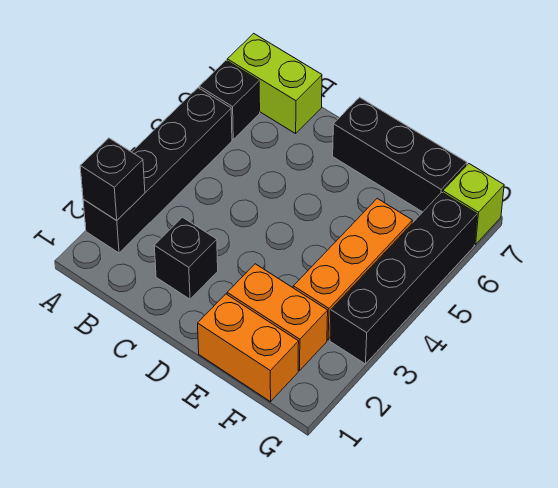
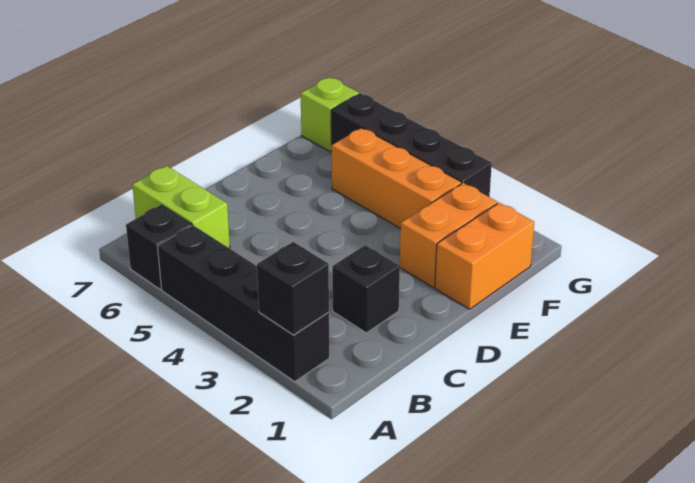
lime 1x2 brick [227,33,322,134] -> lime 1x2 brick turned to [132,166,230,248]
black 1x3 brick [333,97,467,212] -> none

